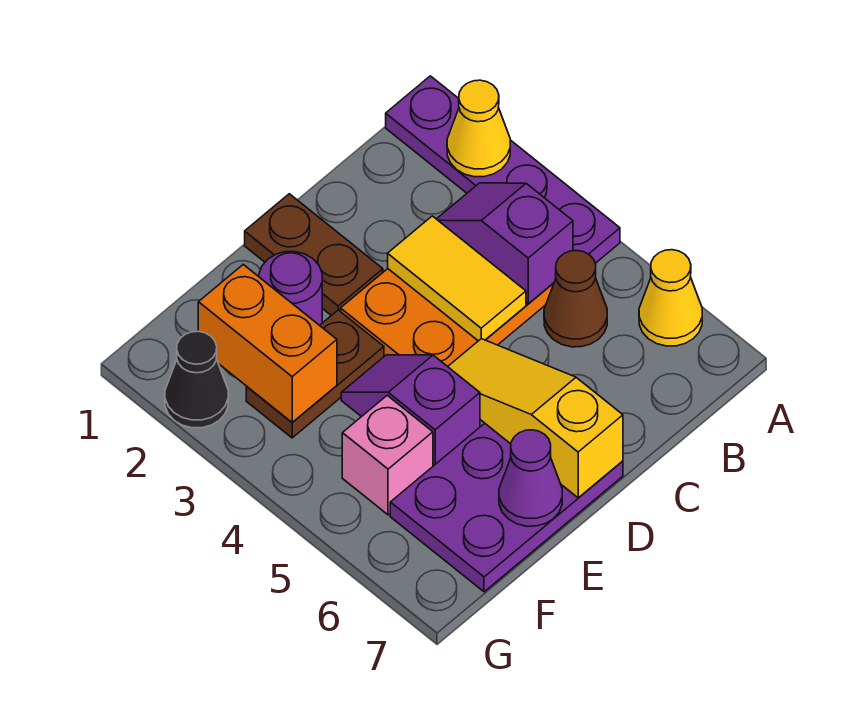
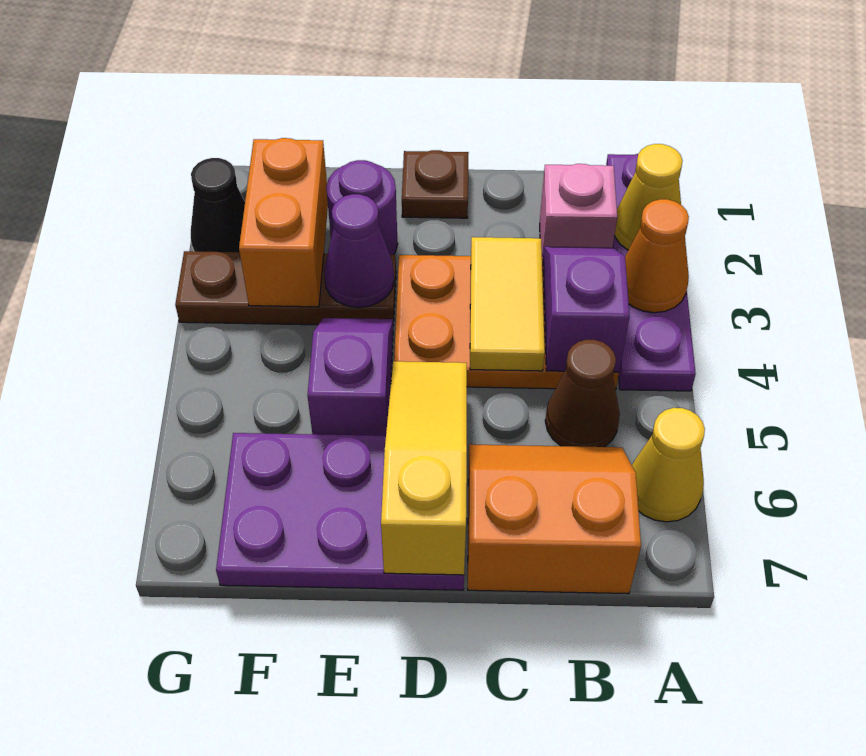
none -> orange 1x1 cone [625,199,689,313]
none -> orange 2x2 slope [468,444,641,594]
brown 1x2 plate [245,194,383,316] -> brown 1x1 plate [402,150,469,218]
brown 1x2 plate [246,310,384,438] -> brown 1x3 plate [175,251,396,326]
purple 1x1 cone [499,430,562,526] -> purple 1x1 cone moved to [324,194,394,307]
pink 1x1 brick [342,395,433,515] -> pink 1x1 brick moved to [540,164,617,257]

